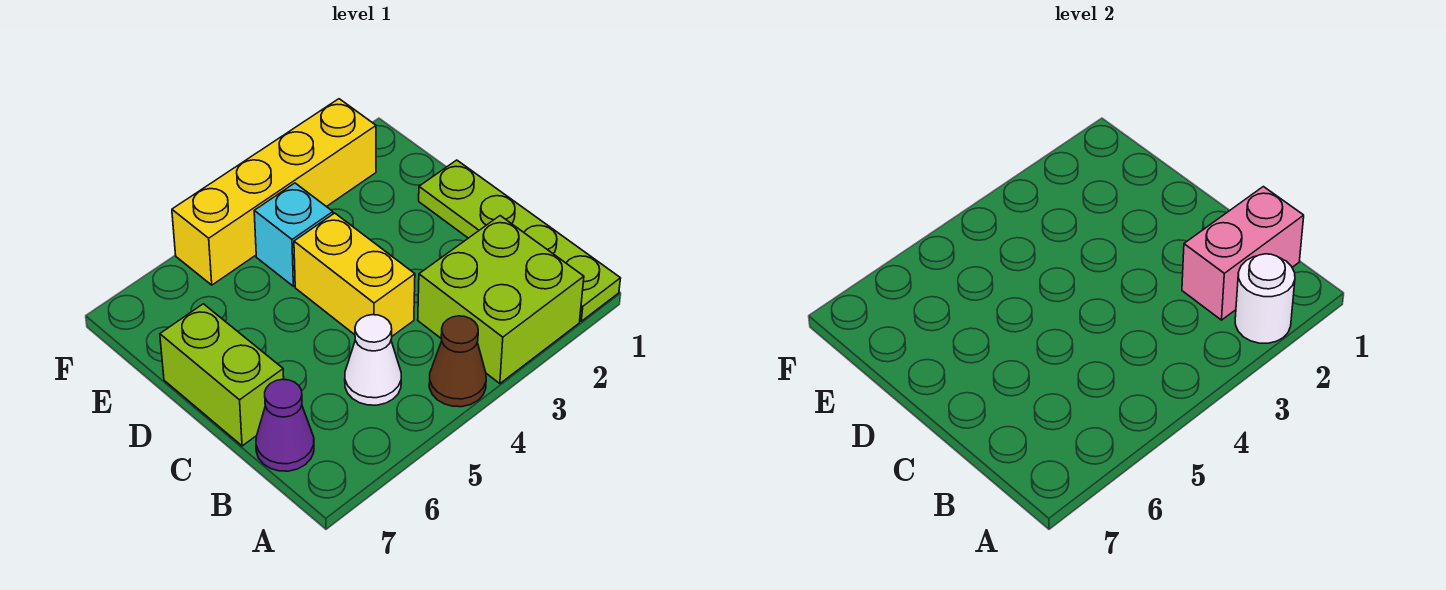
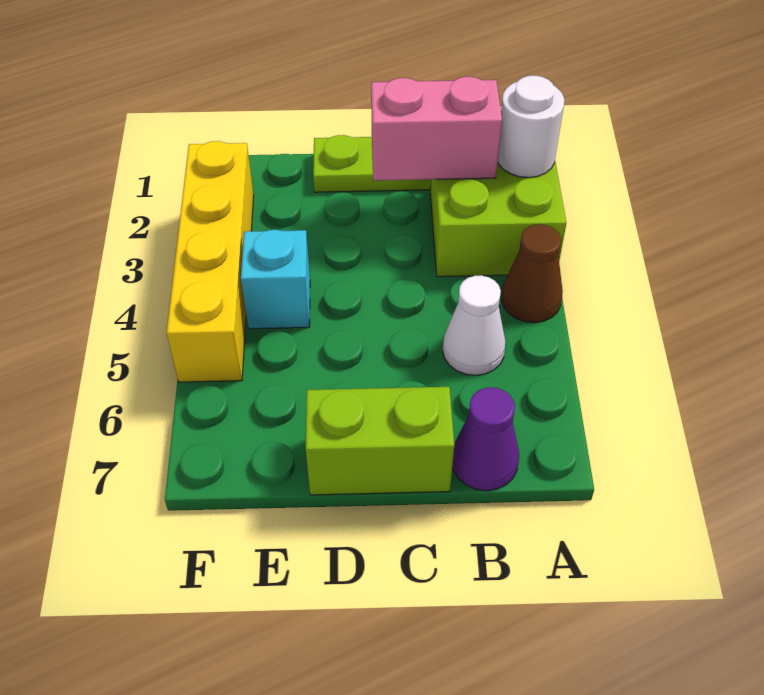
pink 1x2 brick [1182,187,1304,320] -> pink 1x2 brick turned to [371,77,502,181]
yellow 1x2 brick [294,213,415,336] -> none

